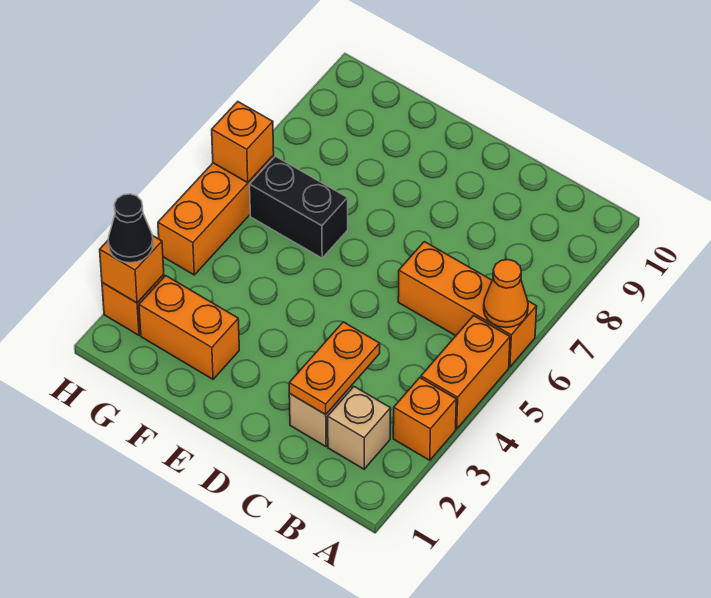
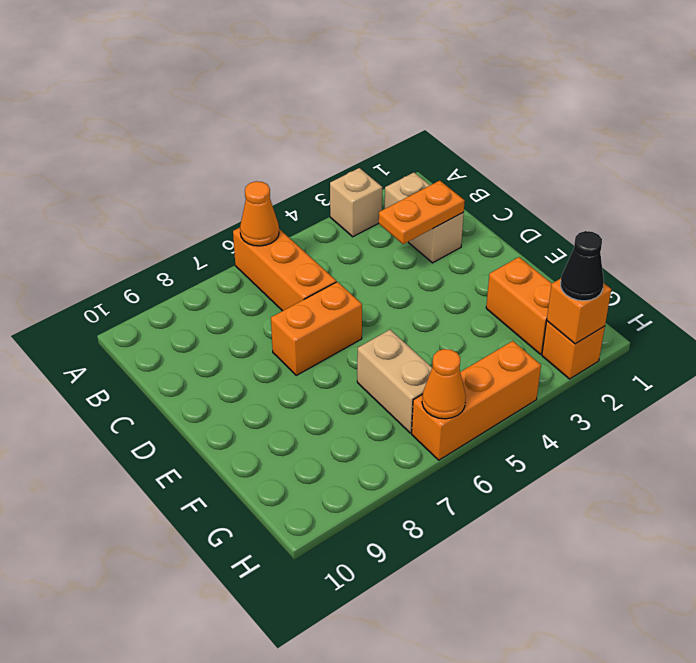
orange 1x1 brick [393,378,456,460] -> tan 1x1 brick [330,168,382,237]
orange 1x2 brick [421,316,510,429] -> orange 1x2 brick moved to [271,282,362,375]
black 1x2 brick [250,156,348,258] -> tan 1x2 brick [357,330,432,433]
orange 1x1 brick [212,102,274,182] -> orange 1x1 cone [422,349,466,419]

